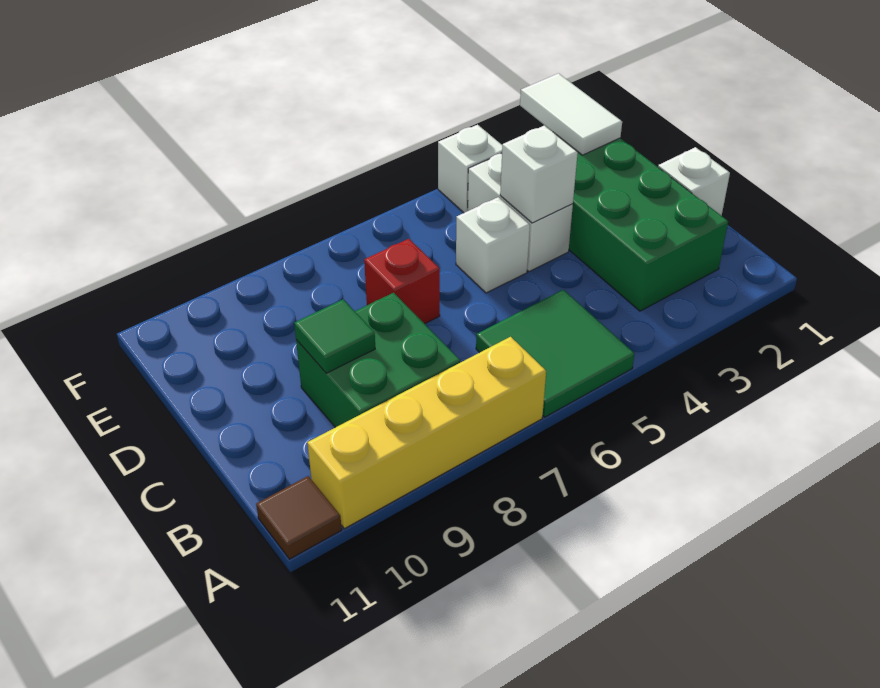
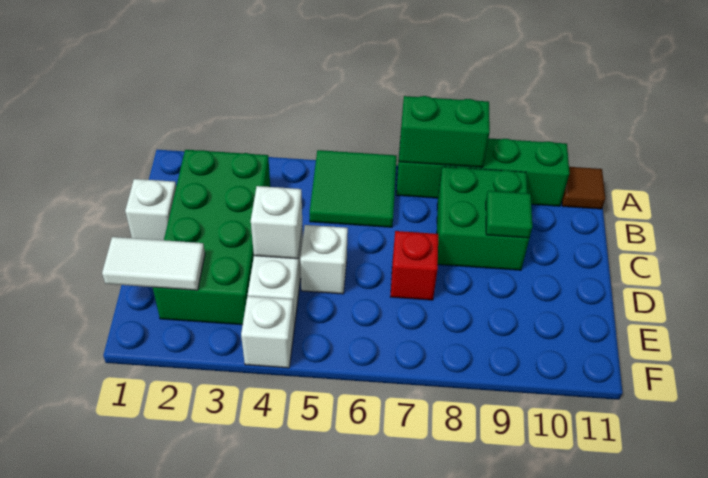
yellow 1x4 brick [307,337,546,529] -> green 1x4 brick [396,138,569,206]
none -> green 1x2 brick [399,96,490,167]
white 1x2 tile [520,73,622,155] -> white 1x2 tile turned to [102,237,205,290]

